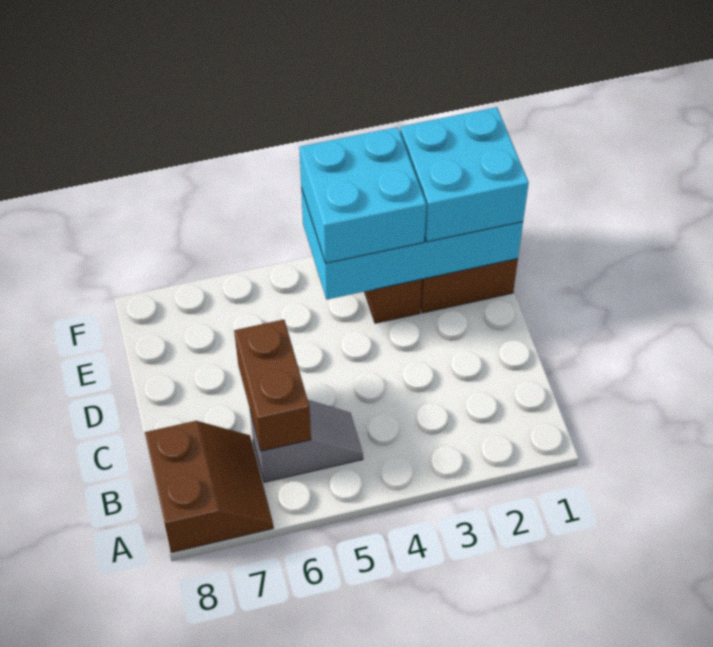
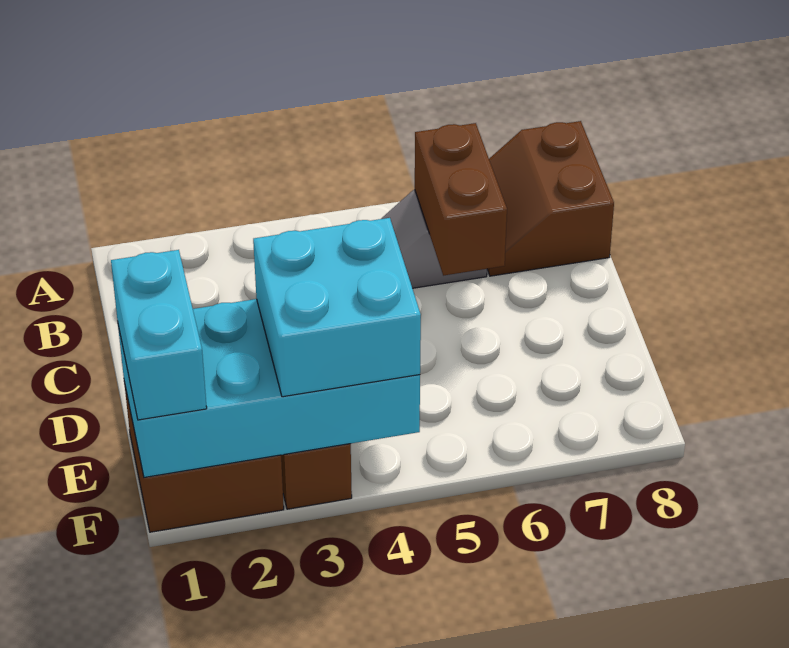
cyan 2x2 brick [400,107,529,242] -> cyan 1x2 brick [111,250,207,420]

